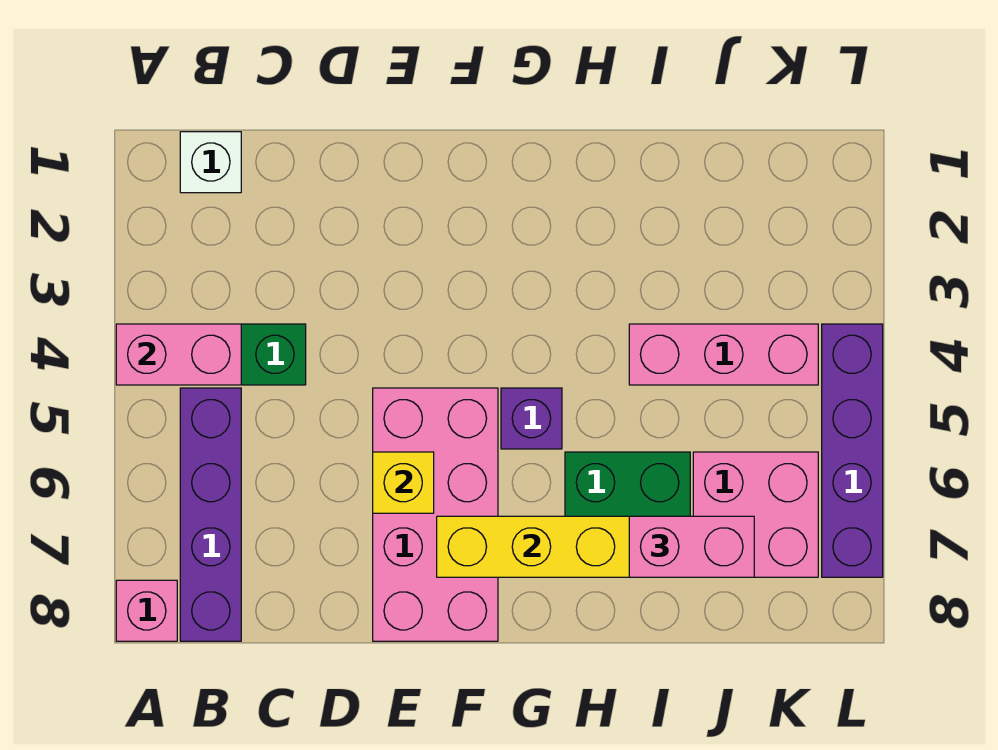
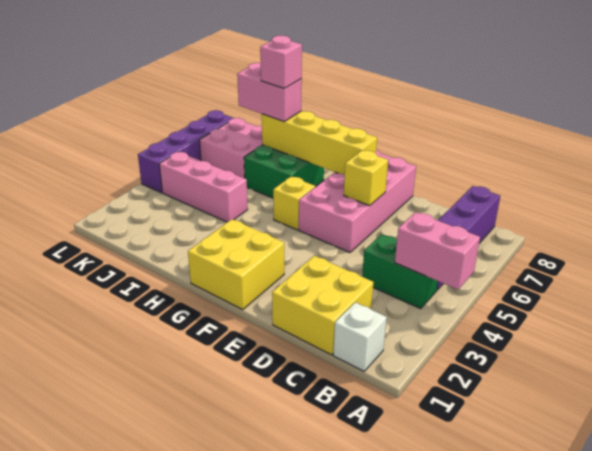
pink 1x1 brick [116,580,177,641] -> pink 1x1 brick moved to [260,36,302,88]
none -> yellow 2x2 brick [272,256,374,355]
none -> yellow 2x2 brick [188,219,284,309]
purple 1x1 brick [501,388,562,449] -> yellow 1x1 brick [273,177,315,230]

